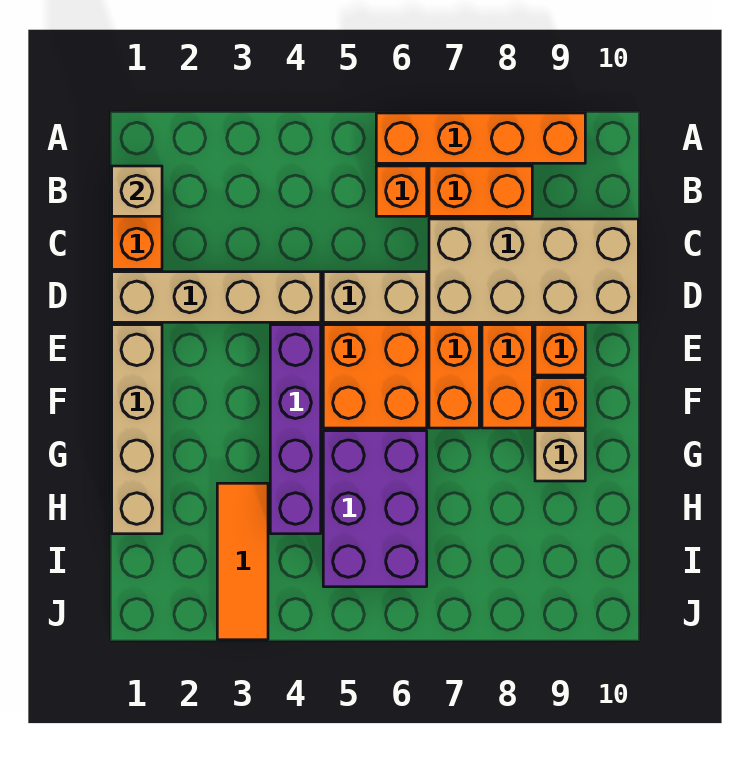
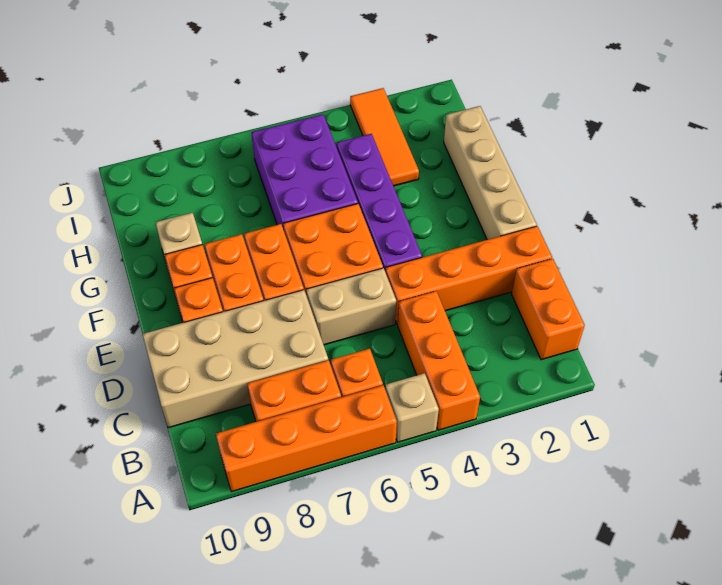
none -> orange 1x3 brick [398,291,480,430]
tan 1x1 brick [112,166,162,216] -> tan 1x1 brick moved to [385,373,439,442]
tan 1x4 brick [112,272,321,322] -> orange 1x4 brick [385,226,552,324]

